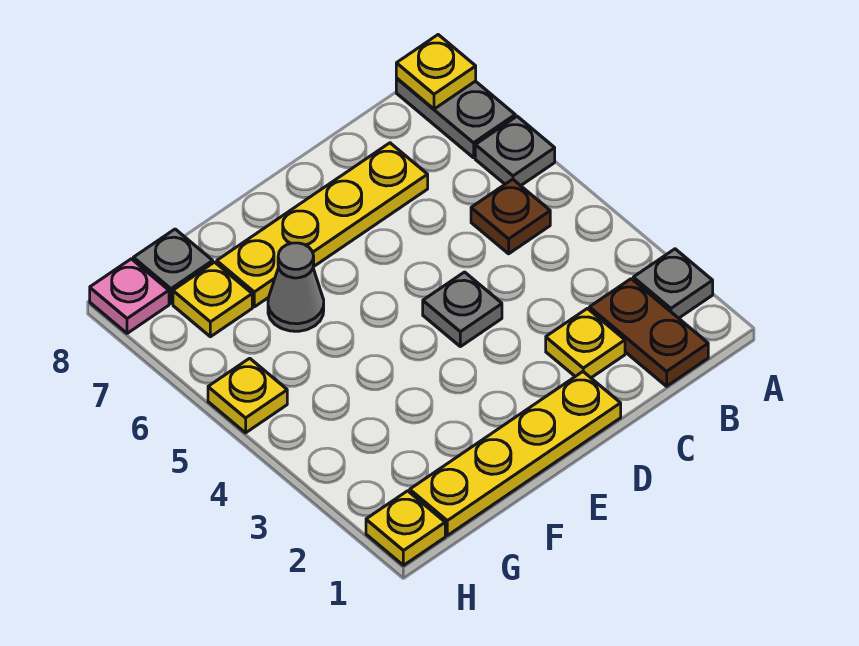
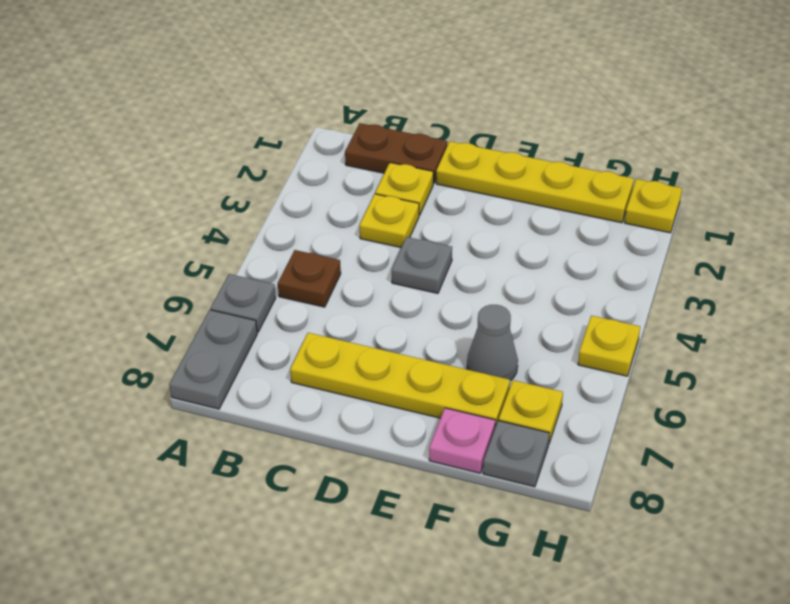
grey 1x1 plate [633,249,713,318] -> none
yellow 1x1 plate [396,35,476,109] -> yellow 1x1 plate moved to [360,194,419,248]
brown 1x2 plate [589,279,708,386] -> brown 1x2 plate turned to [345,123,447,184]
pink 1x1 plate [90,259,169,333] -> pink 1x1 plate moved to [429,408,495,473]

